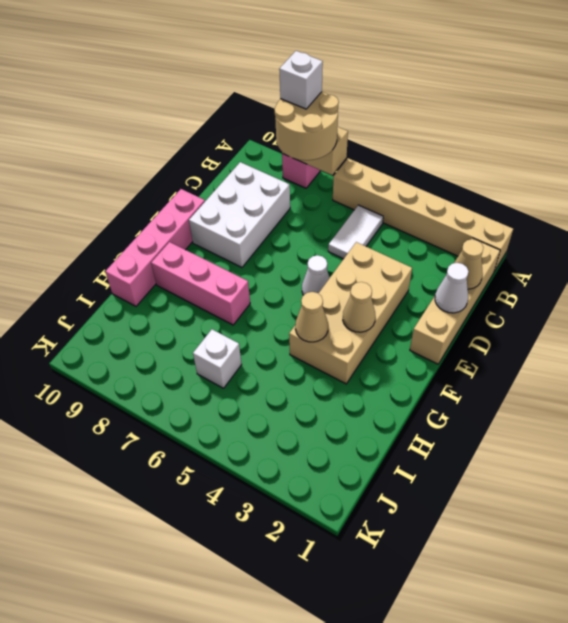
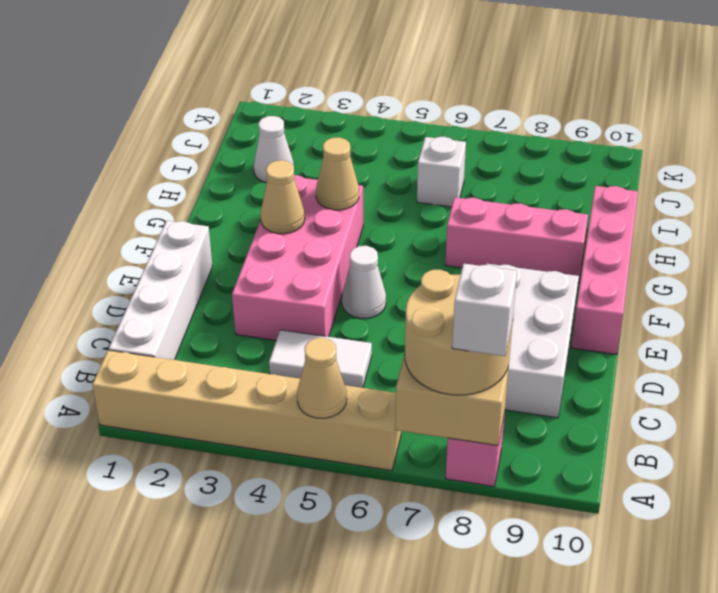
tan 1x4 brick [410,238,500,364] -> white 1x4 brick [109,221,213,360]
white 1x2 tile [328,205,383,259] -> white 1x2 tile turned to [269,330,372,388]
tan 1x1 cone [454,239,484,289] -> tan 1x1 cone moved to [297,338,347,418]
white 1x1 cone [435,263,469,313] -> white 1x1 cone moved to [254,116,294,183]
tan 2x4 brick [289,242,412,384] -> pink 2x4 brick [232,175,363,340]

